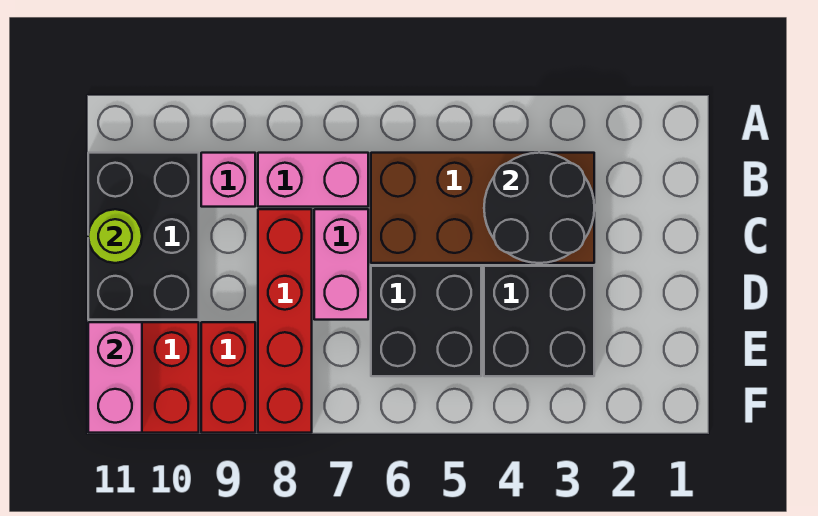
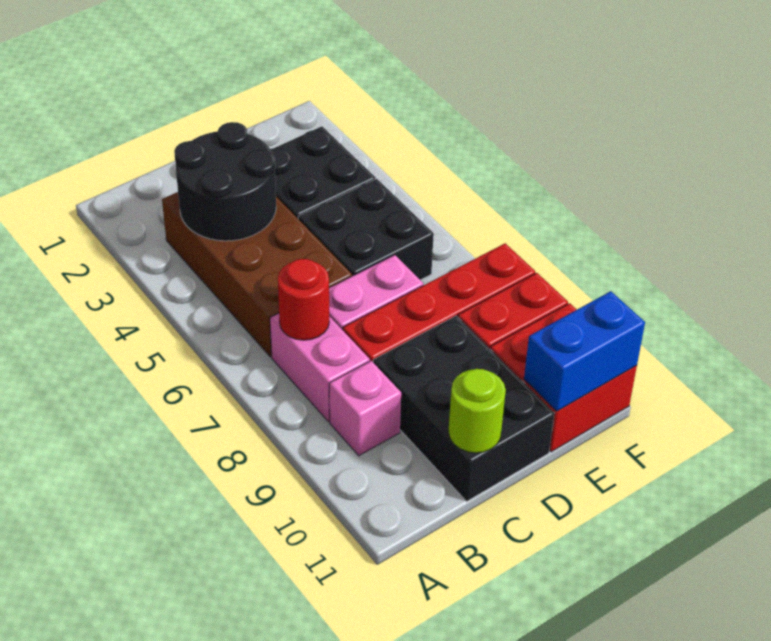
none -> red 1x1 round brick [278,259,329,340]
black 2x3 brick [88,153,199,320] -> black 2x3 brick turned to [373,316,555,501]
pink 1x2 brick [88,322,142,433] -> blue 1x2 brick [524,291,645,411]

